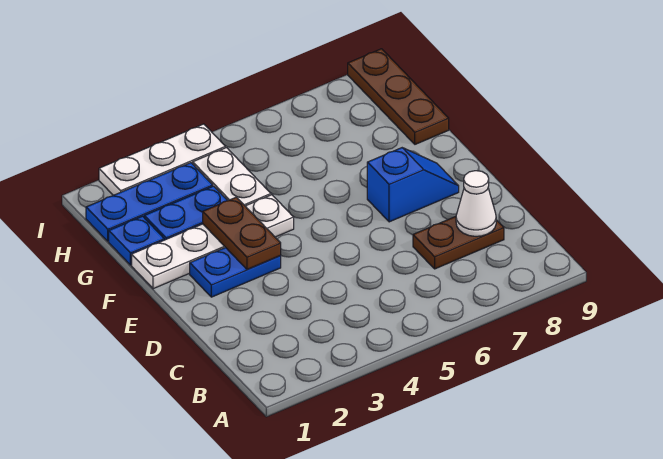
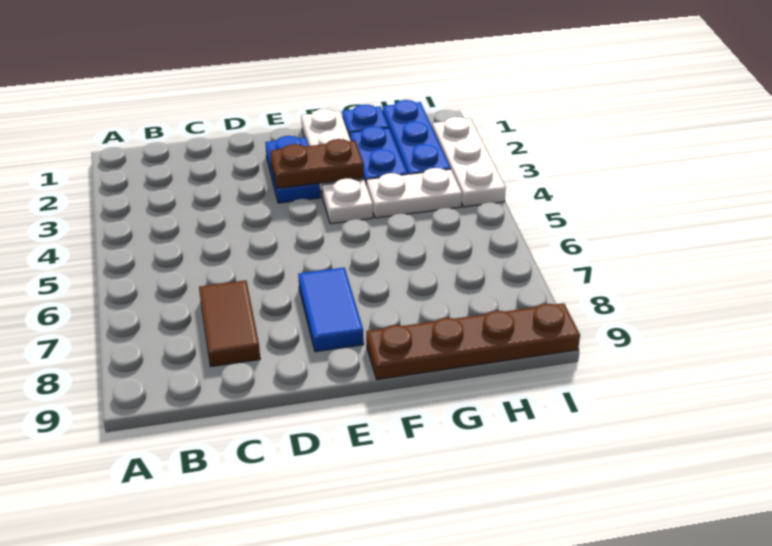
brown 1x2 plate [413,216,504,269] -> brown 1x2 tile [199,280,260,367]
white 1x1 cone [456,171,496,236] -> none
blue 1x2 slope [367,148,459,222] -> blue 1x2 tile [298,267,364,352]
brown 1x3 plate [348,49,449,144] -> brown 1x4 plate [366,303,580,380]

